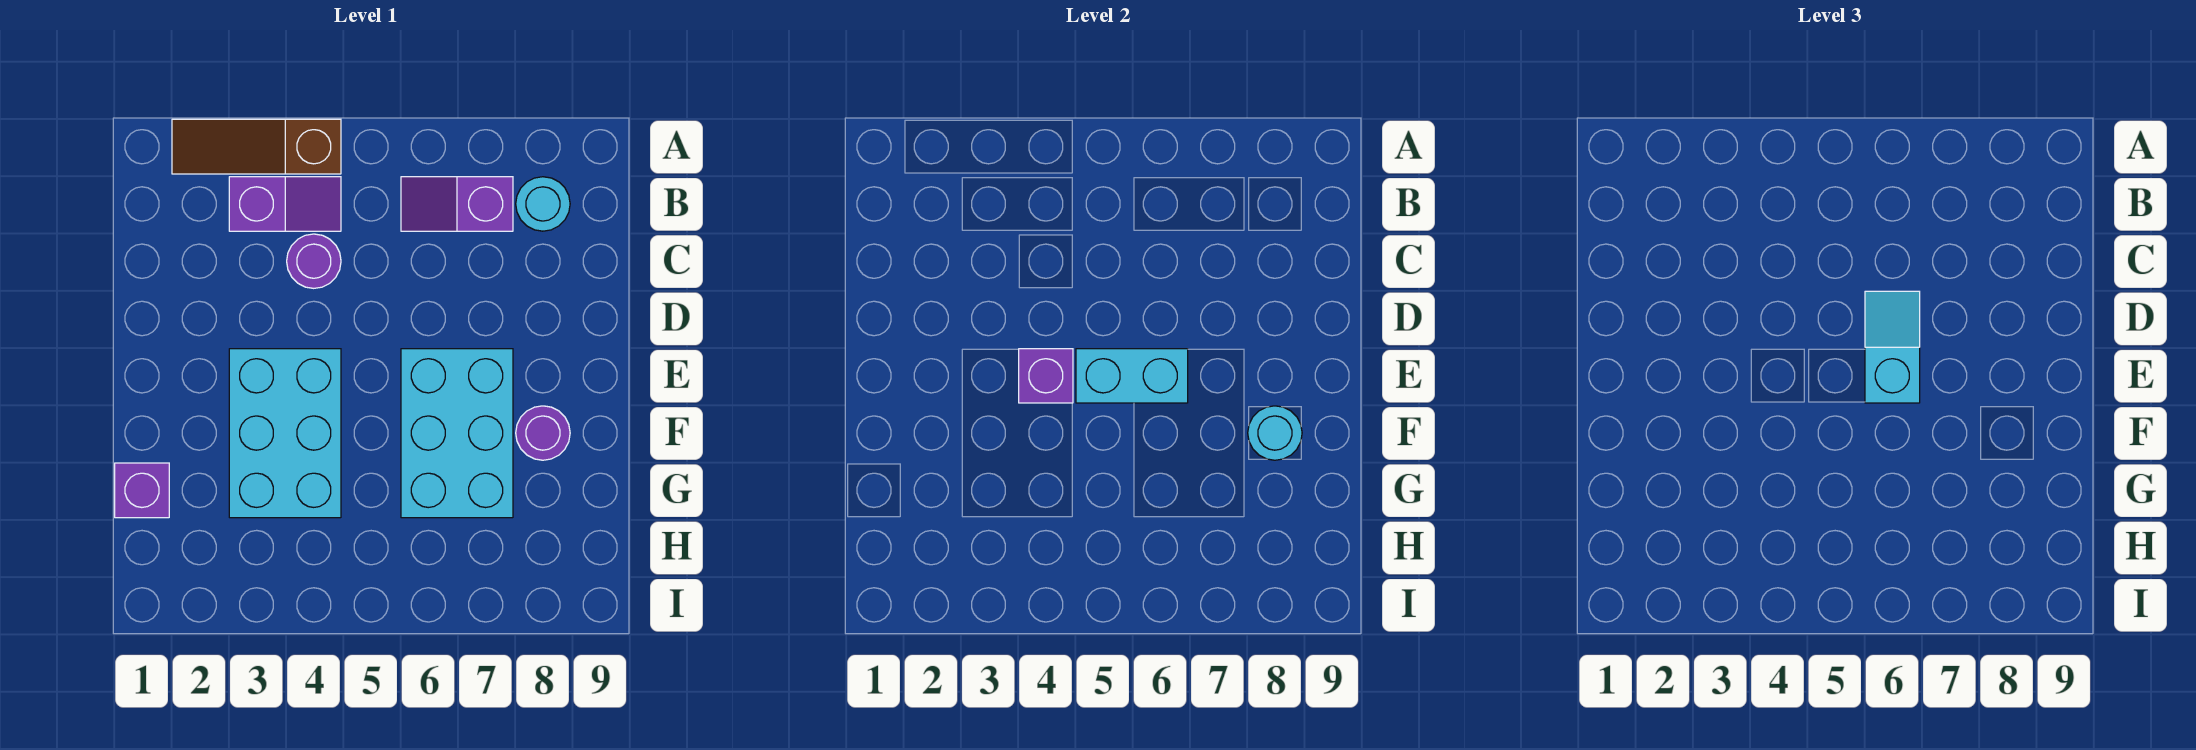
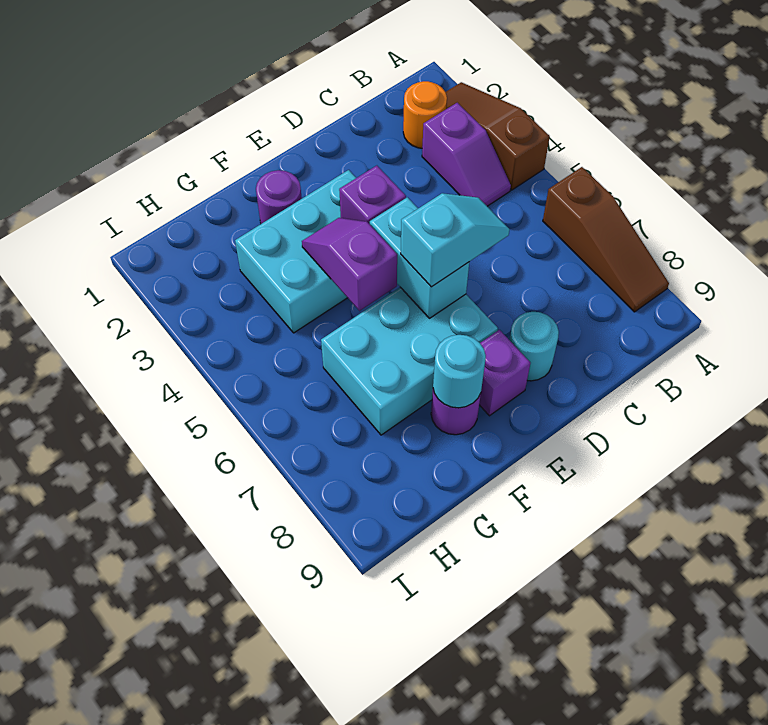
none -> brown 1x3 slope [543,167,669,312]
none -> orange 1x1 round brick [403,81,447,148]
purple 1x2 slope [401,177,513,231] -> purple 1x2 slope moved to [302,218,397,311]
cyan 1x1 round brick [516,177,570,231] -> cyan 1x1 round brick moved to [510,312,559,381]
purple 1x1 round brick [287,234,341,288] -> purple 1x1 round brick moved to [256,170,302,224]
purple 1x1 brick [115,463,169,518] -> purple 1x1 brick moved to [479,330,530,416]

